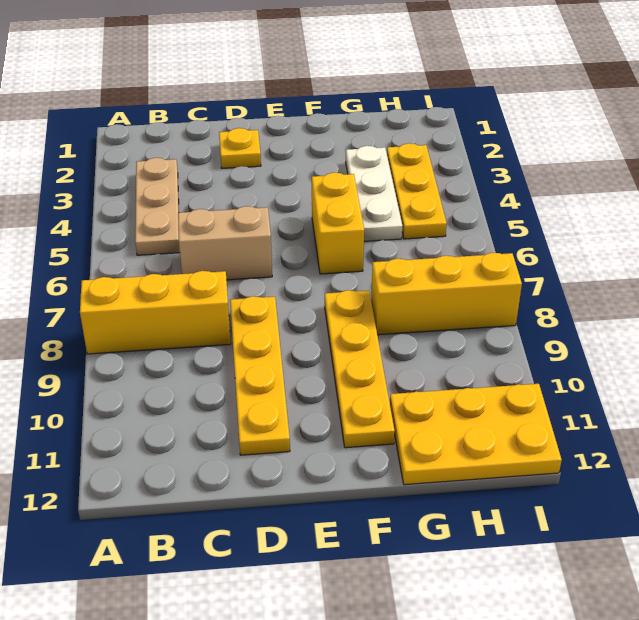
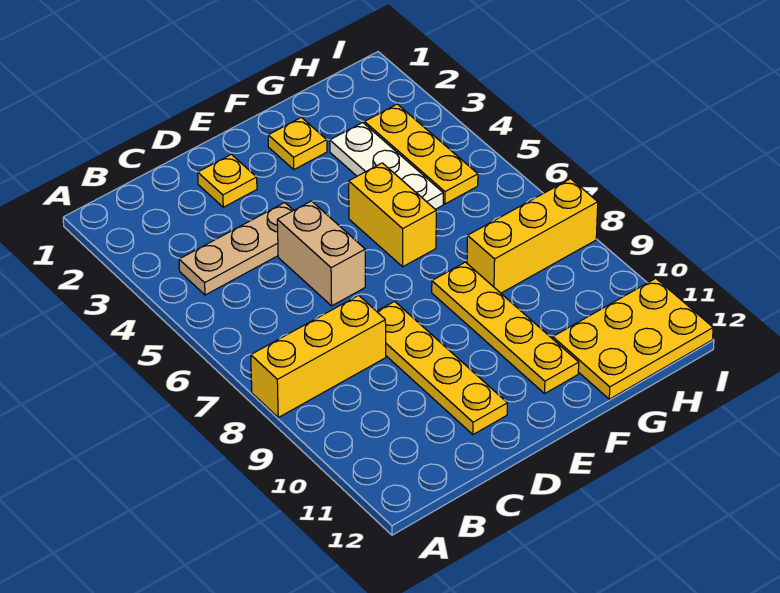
tan 1x3 plate [135,158,180,255] -> tan 1x3 plate turned to [179,203,293,295]
tan 1x2 brick [178,206,272,280] -> tan 1x2 brick turned to [277,201,365,306]
none -> yellow 1x1 plate [268,117,327,169]

